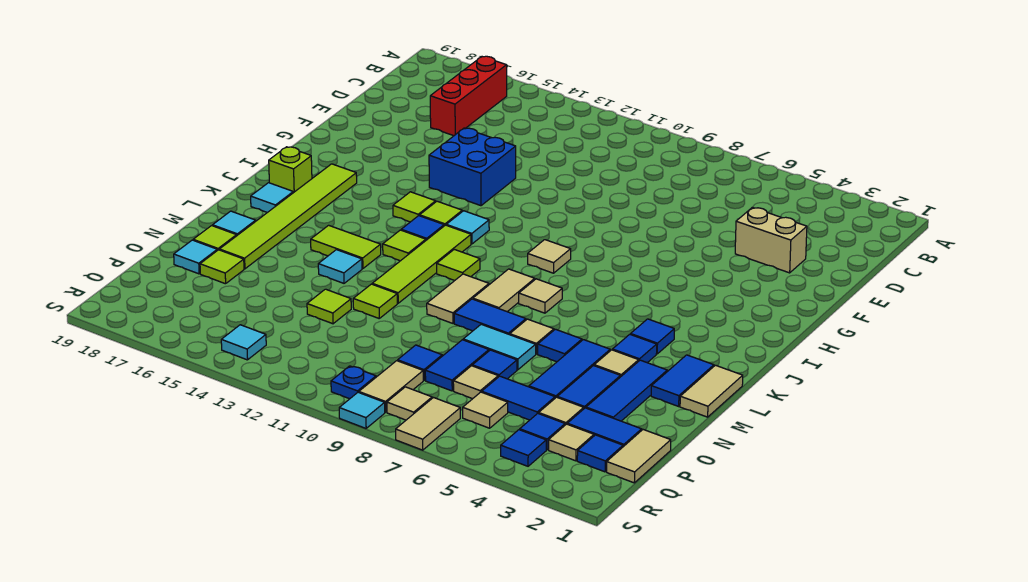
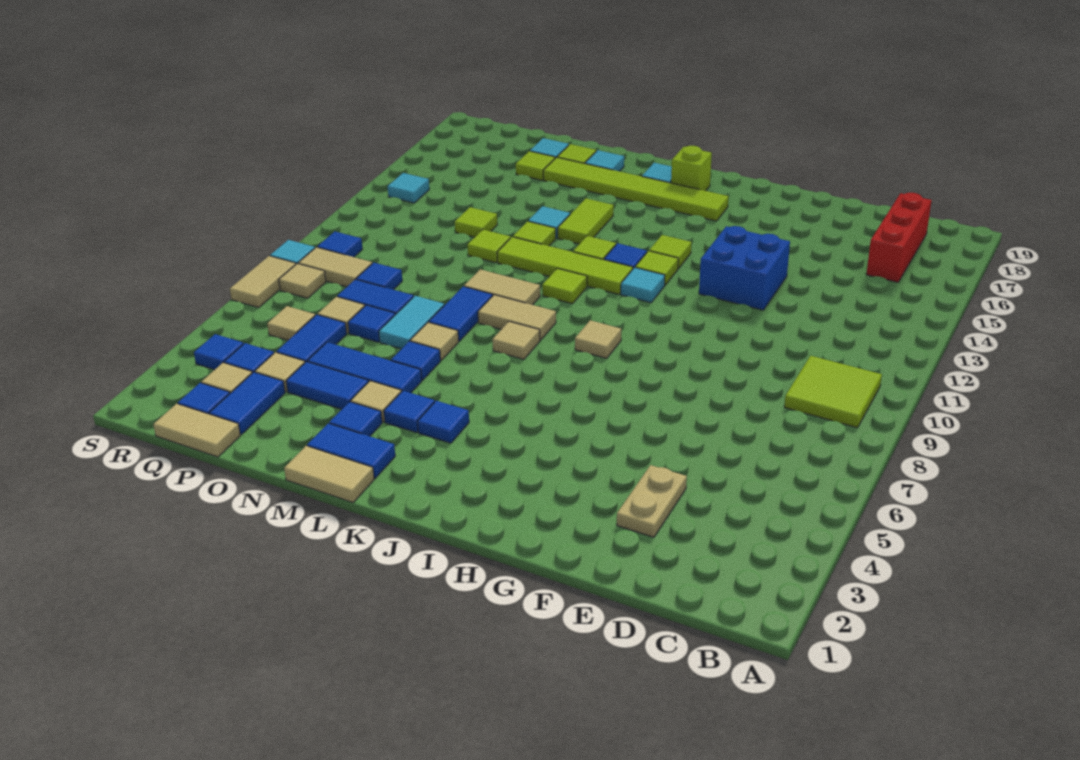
none -> lime 2x2 tile [784,356,882,428]
red 1x3 brick [430,56,507,136] -> red 1x3 brick turned to [866,193,932,282]
tan 1x2 brick [735,207,807,273] -> tan 1x2 plate [617,465,687,537]
blue 1x3 tile [586,360,667,421] -> blue 1x1 tile [329,402,382,436]
none -> lime 1x1 tile [513,221,556,246]
tan 1x2 tile [396,398,460,450] -> tan 1x2 tile turned to [230,256,296,308]
blue 1x1 plate [331,366,376,399] -> blue 1x1 tile [317,232,362,257]

